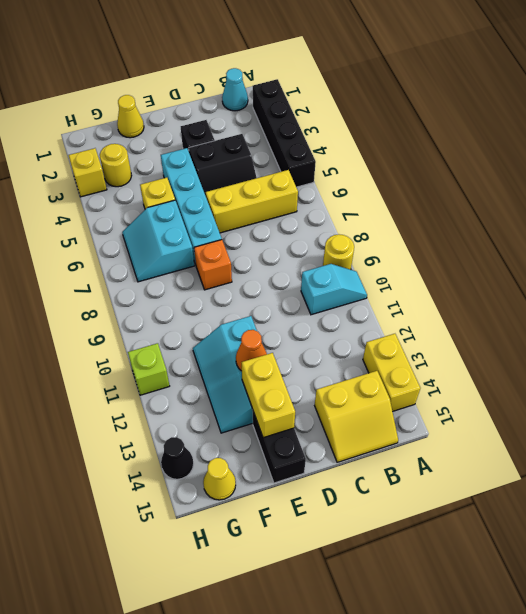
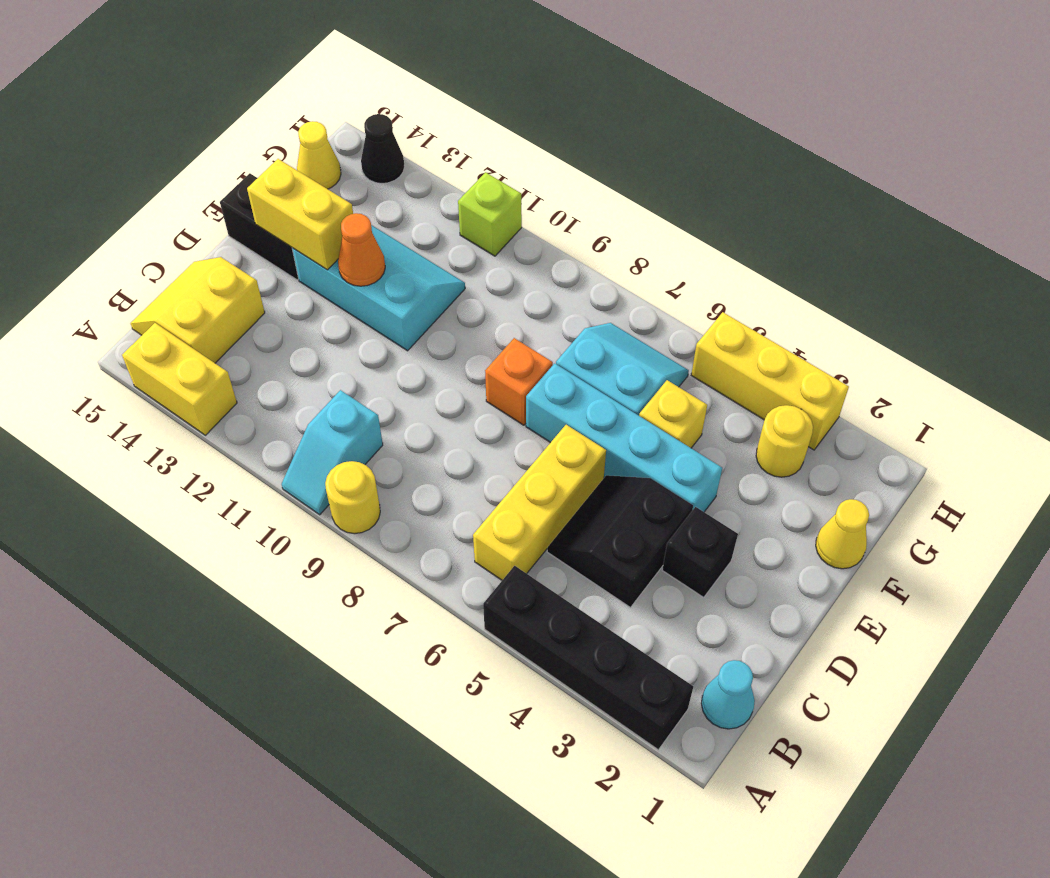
yellow 1x1 brick [69,148,107,197] -> yellow 1x3 brick [691,312,849,450]

